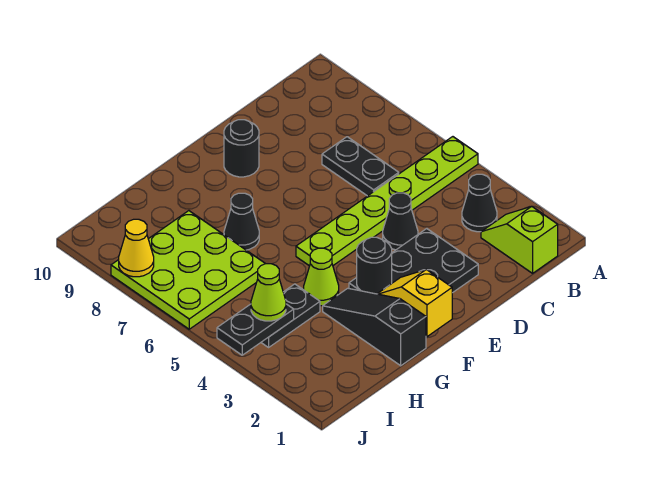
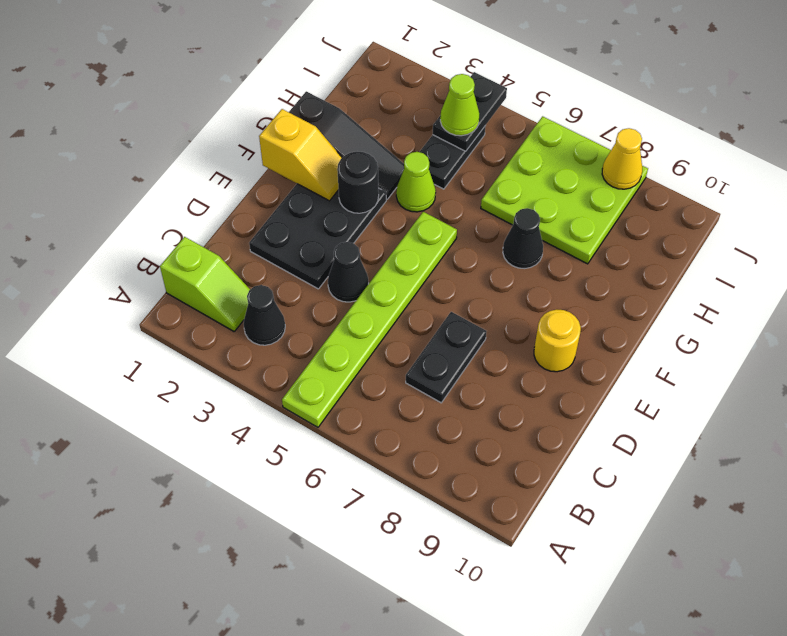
black 1x2 plate [322,137,399,196] -> black 1x2 plate turned to [406,312,487,403]
black 1x1 round brick [224,120,259,177] -> yellow 1x1 round brick [534,310,581,372]

